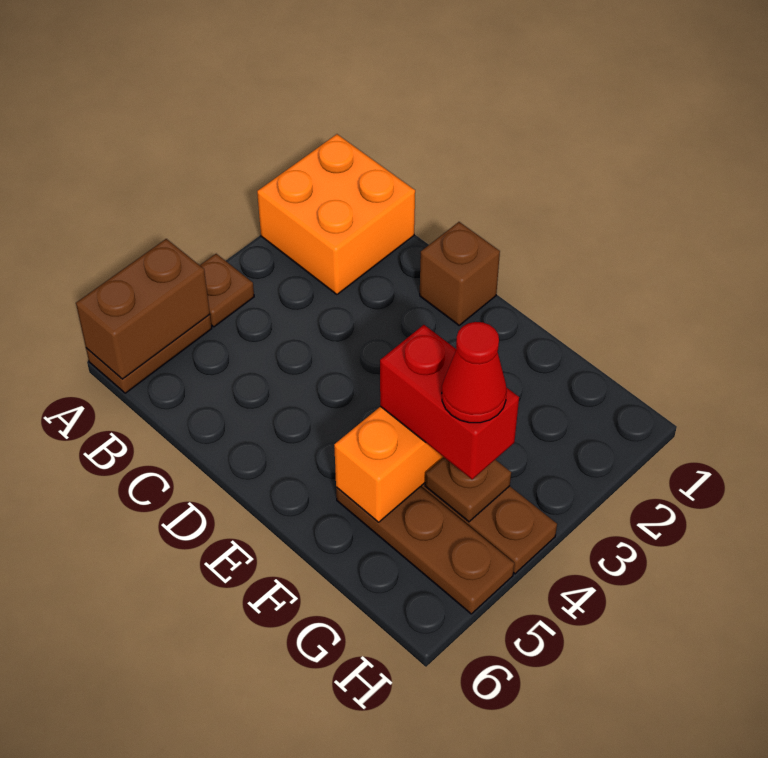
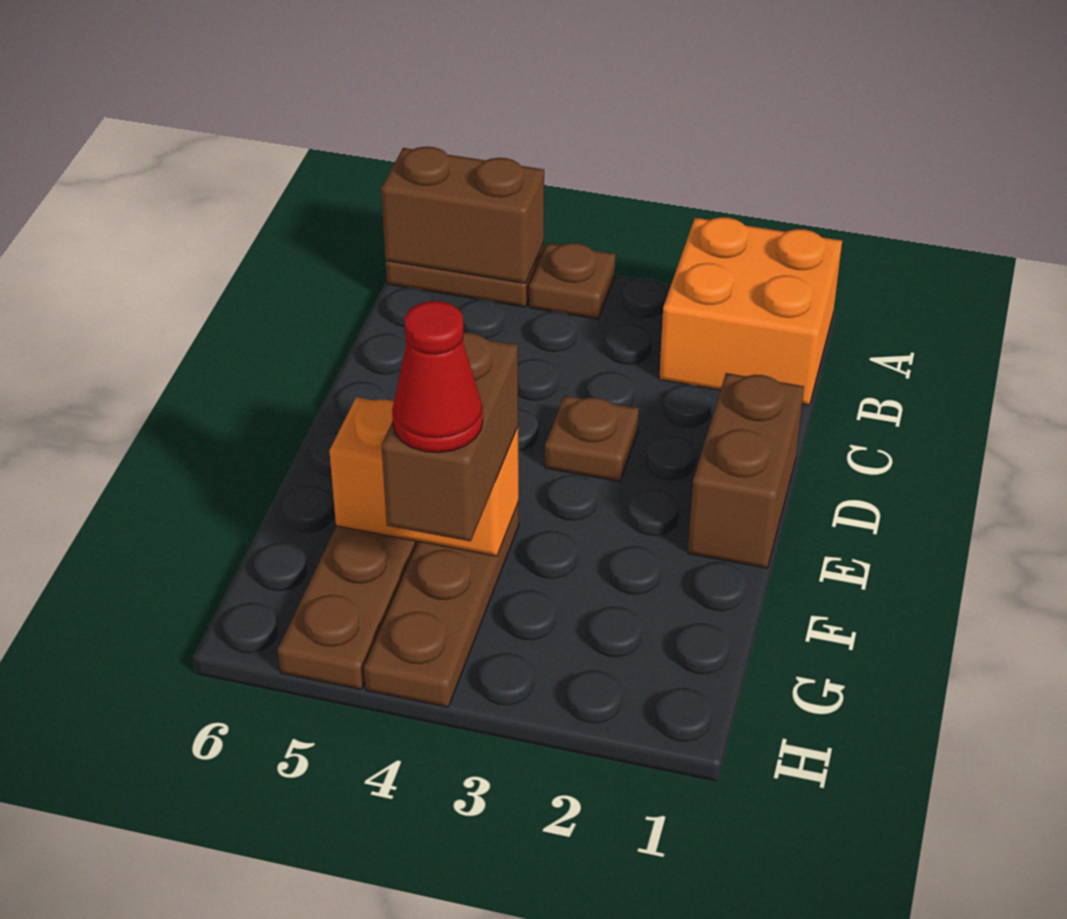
brown 1x1 brick [420,222,500,325] -> brown 1x2 brick [688,373,804,568]
red 1x2 brick [380,325,519,479] -> brown 1x2 brick [381,332,518,541]
brown 1x1 plate [425,457,511,522] -> brown 1x1 plate moved to [545,395,639,482]

